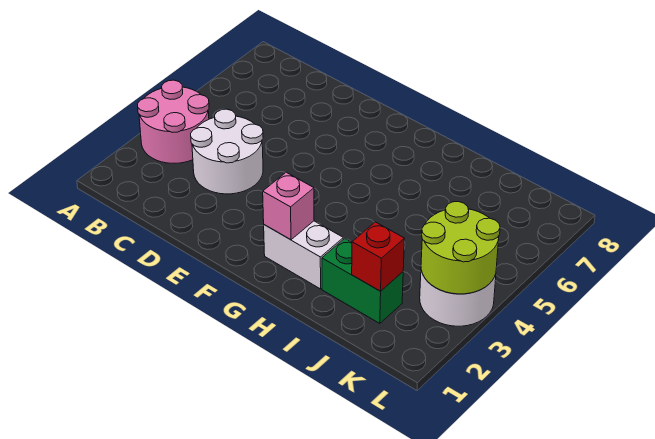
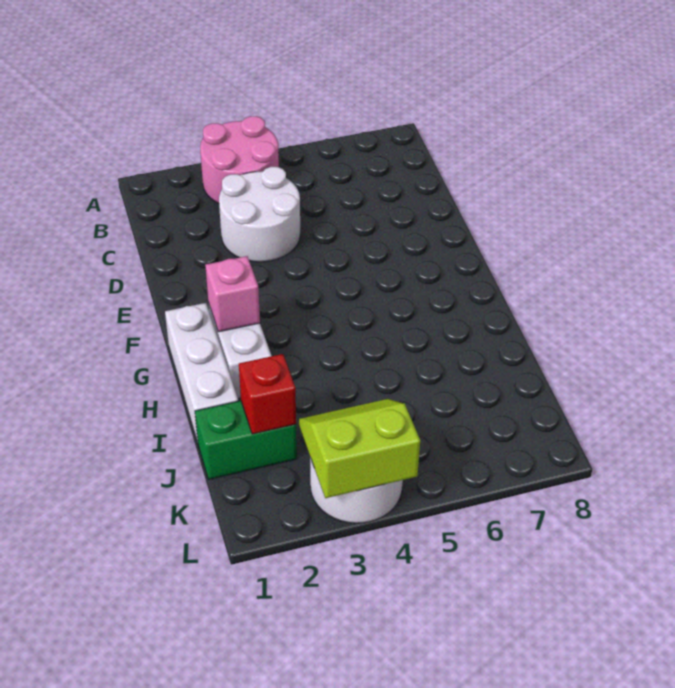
none -> white 1x3 brick [165,303,238,443]
green 1x2 brick [322,239,403,324] -> green 1x2 brick turned to [195,401,297,479]
lime 2x2 round brick [421,202,500,294] -> lime 2x2 slope [299,399,420,498]

